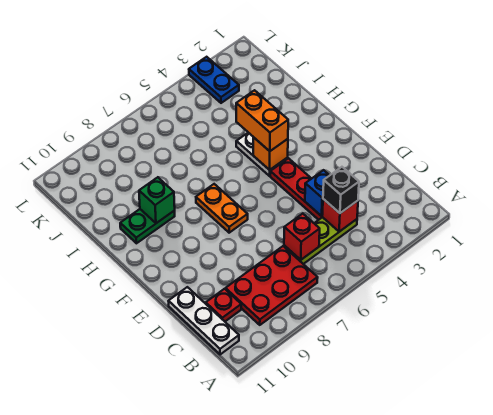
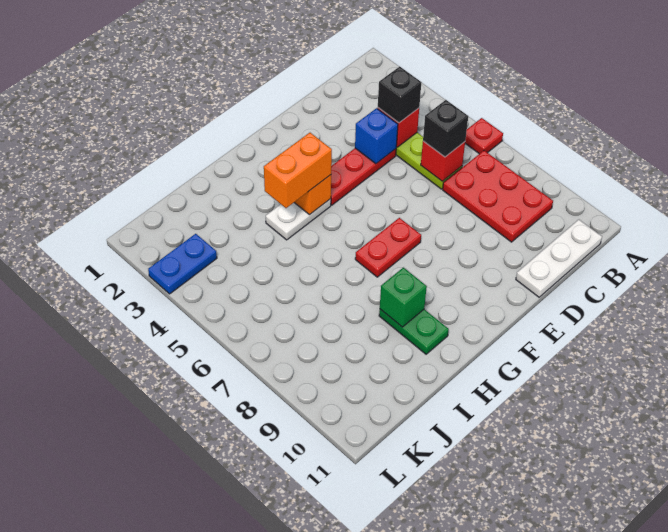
none -> black 1x1 brick [423,100,468,157]
red 1x1 plate [206,289,241,321] -> red 1x1 plate moved to [465,118,503,154]
orange 1x2 plate [196,184,248,233] -> red 1x2 plate [355,218,421,277]

